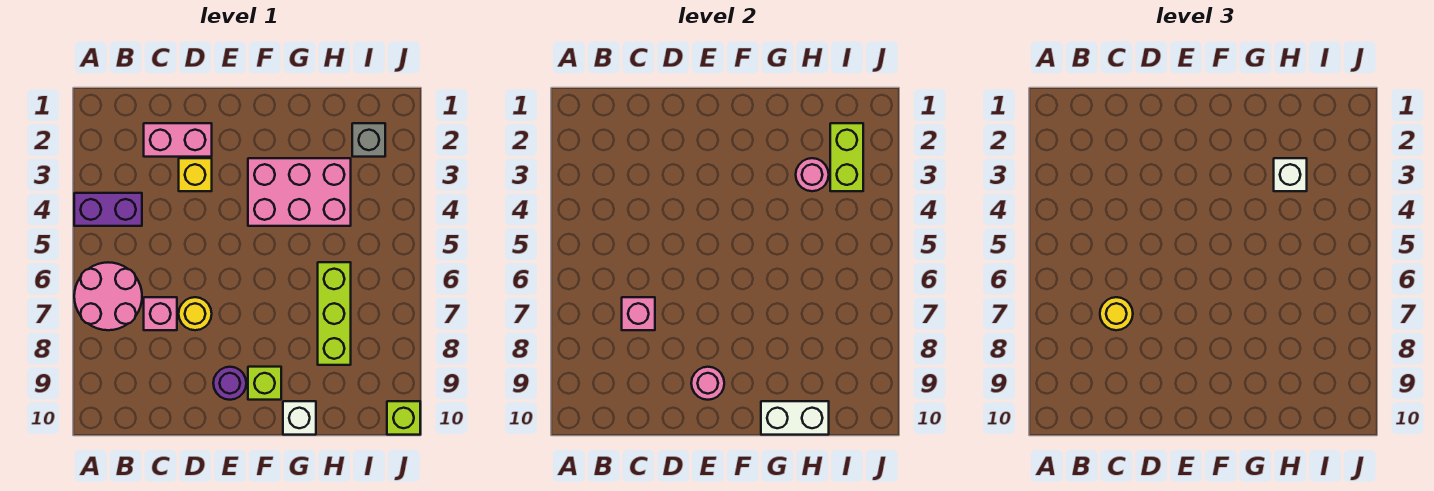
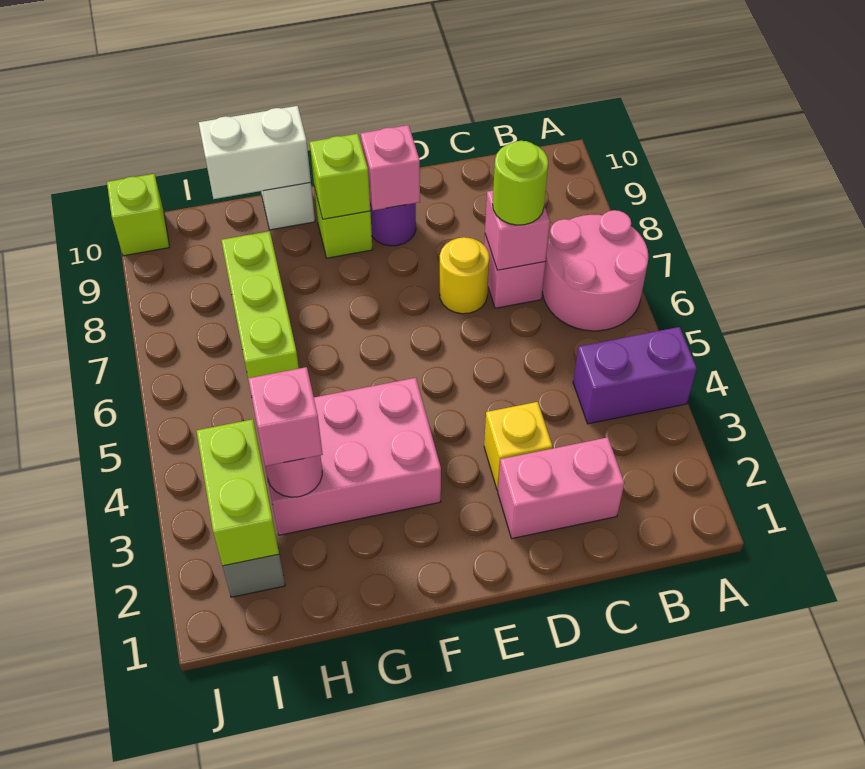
yellow 1x1 round brick [1100,297,1133,330] -> lime 1x1 round brick [493,141,548,225]
pink 1x1 round brick [691,367,724,400] -> pink 1x1 brick [361,125,420,210]
none -> lime 1x1 brick [310,134,370,219]
white 1x1 brick [1274,158,1307,191] -> pink 1x1 brick [248,367,323,466]

